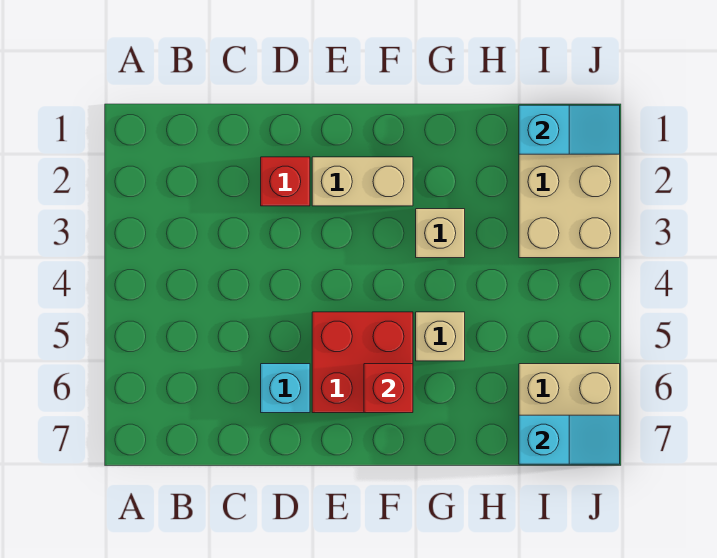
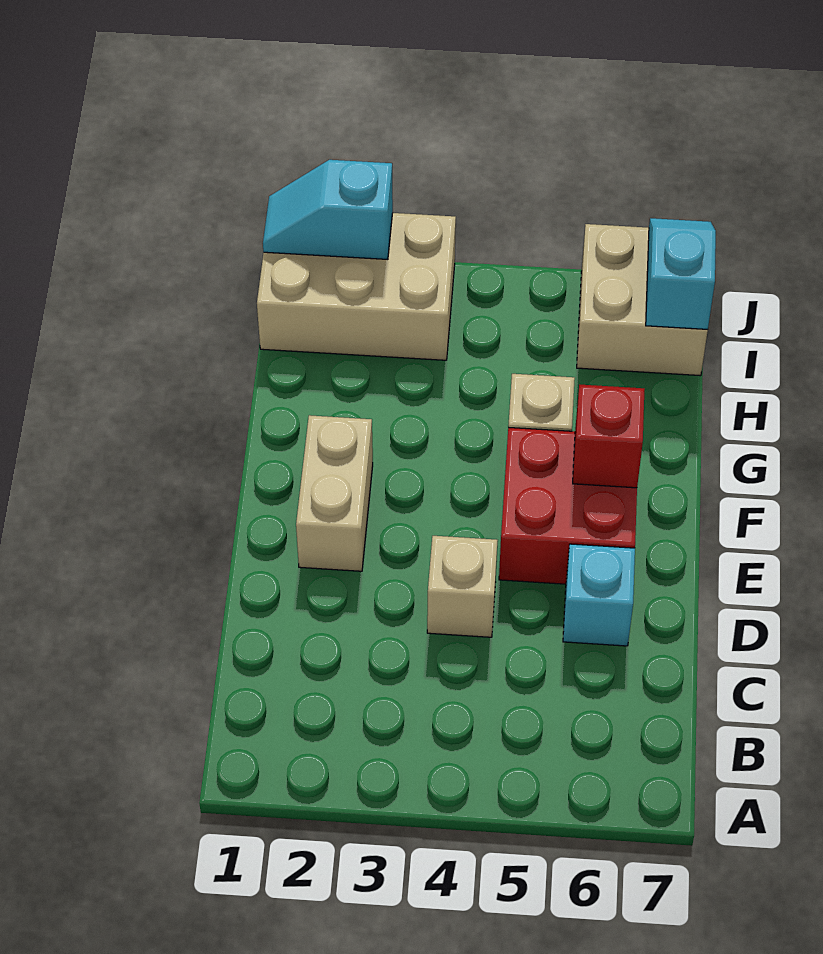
red 1x1 brick [261,157,310,206] -> none
tan 1x1 brick [416,209,465,258] -> tan 1x1 brick moved to [427,536,498,637]
cyan 1x2 slope [519,105,620,154] -> cyan 1x2 slope turned to [263,160,393,259]

